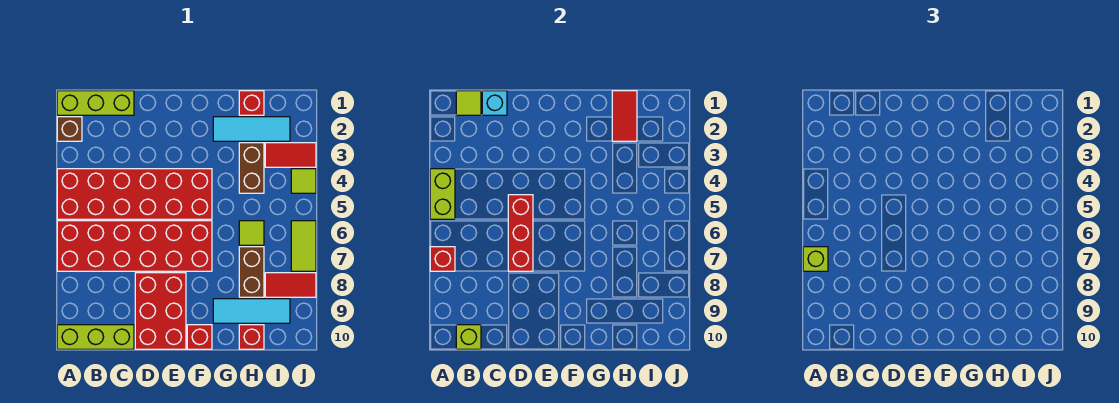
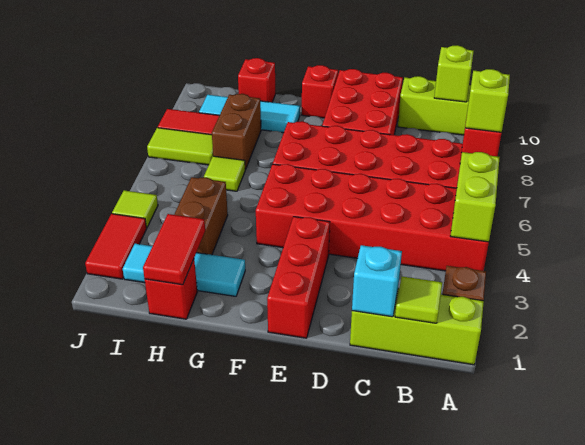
red 1x3 brick [508,195,533,271] -> red 1x3 brick moved to [267,217,330,338]
red 1x2 tile [265,143,316,167] -> red 1x2 tile turned to [85,214,147,279]
lime 1x2 tile [291,221,316,271] -> lime 1x2 tile turned to [147,128,213,165]

